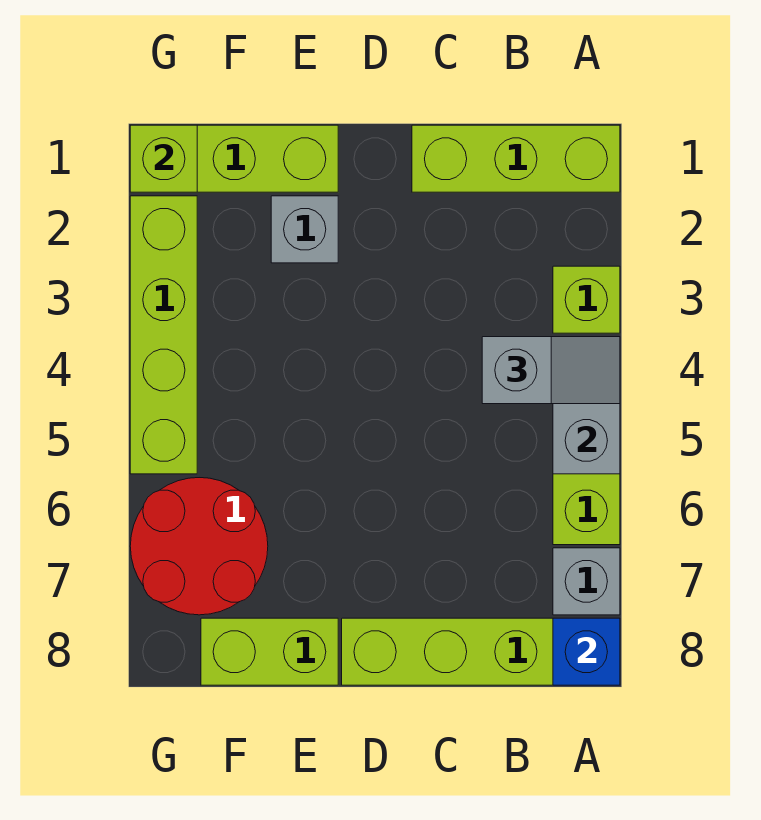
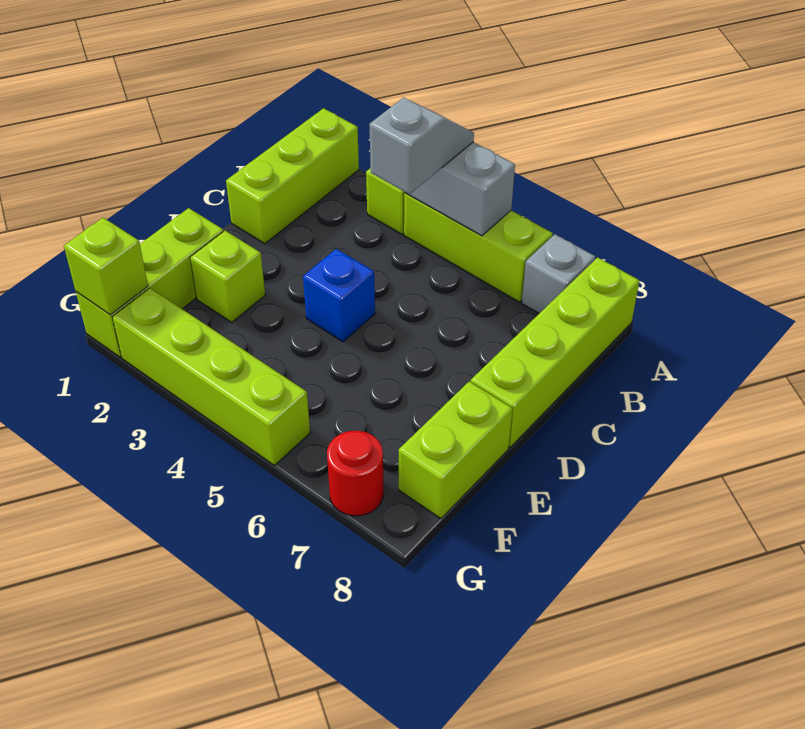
blue 1x1 brick [553,618,620,685] -> blue 1x1 brick moved to [303,249,375,342]
grey 1x1 brick [271,196,338,263] -> lime 1x1 brick [190,231,265,322]
red 2x2 round brick [130,478,268,615] -> red 1x1 round brick [327,431,384,516]

